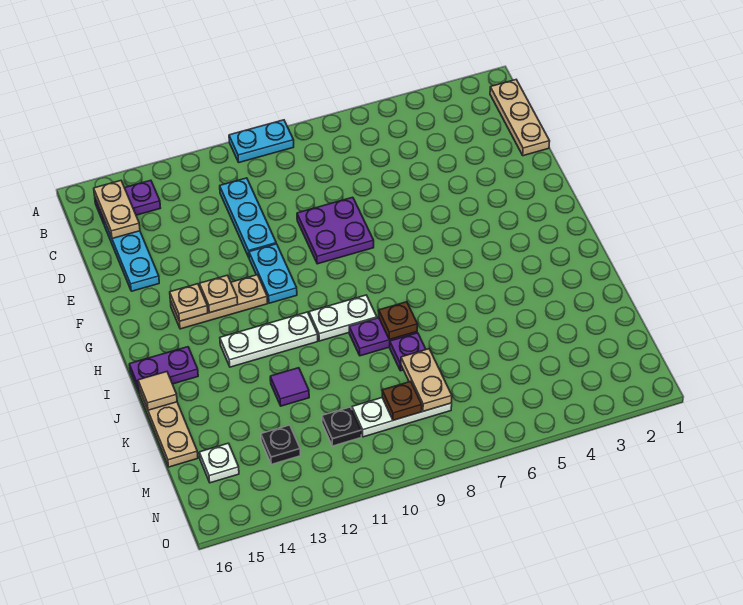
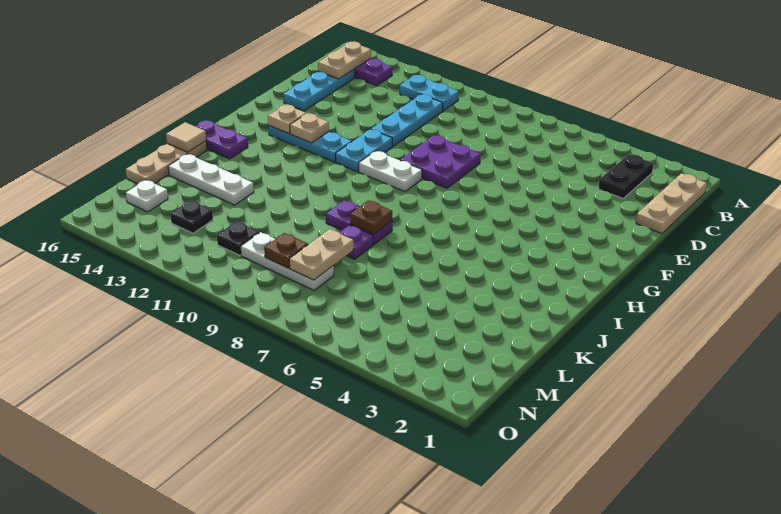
cyan 1x2 plate [229,120,294,162] -> cyan 1x2 plate moved to [400,75,459,111]
none -> black 1x2 plate [598,154,653,198]
tan 1x3 plate [170,275,268,329] -> cyan 1x3 plate [268,126,352,162]
white 1x2 plate [309,295,377,341] -> white 1x2 plate moved to [359,151,422,192]
white 1x3 plate [220,312,318,367] -> white 1x3 plate moved to [168,154,254,205]
purple 1x1 tile [270,368,309,406] -> none

